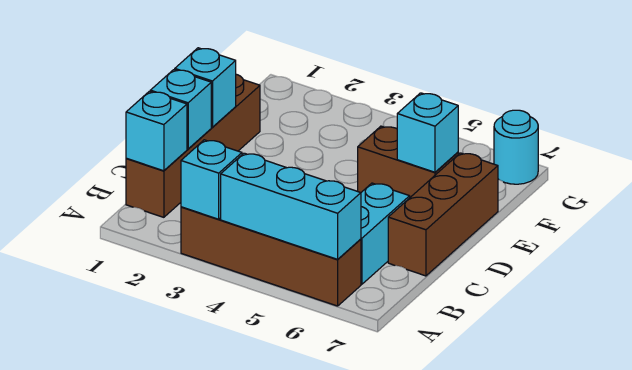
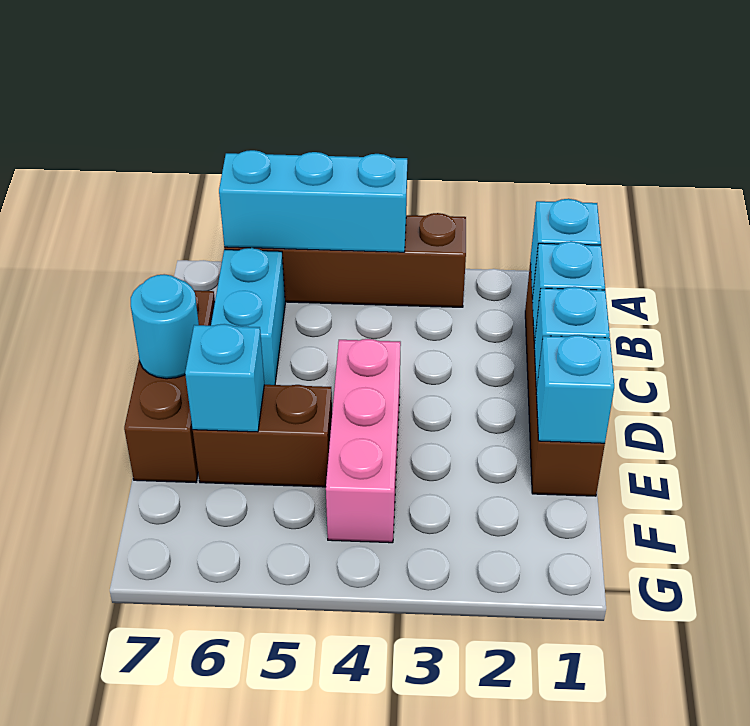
cyan 1x1 brick [181,140,242,219] -> cyan 1x1 brick moved to [536,335,614,443]
none -> pink 1x3 brick [326,339,401,543]
cyan 1x1 round brick [494,110,538,184] -> cyan 1x1 round brick moved to [131,274,199,379]

